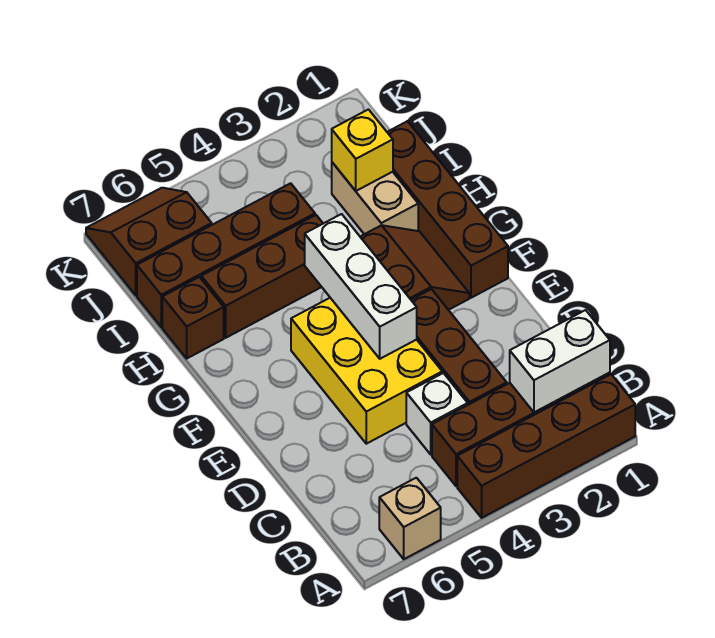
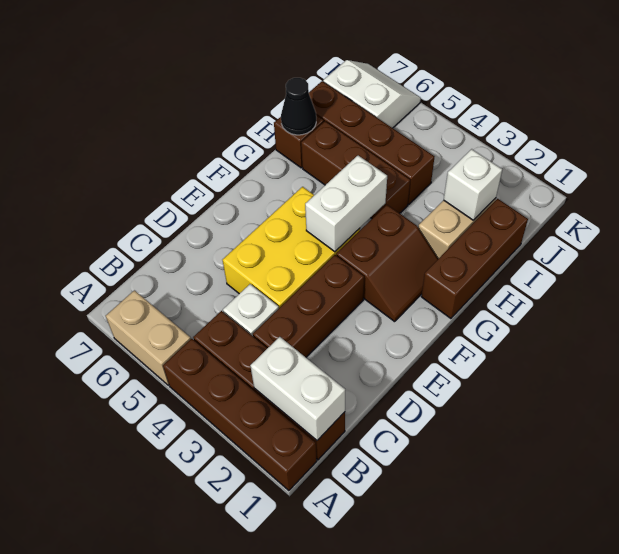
tan 1x1 brick [379,478,441,559] -> tan 1x2 brick [106,290,191,385]
white 1x3 brick [305,214,417,359] -> white 1x2 brick [305,155,387,252]
brown 1x4 brick [387,121,508,298] -> brown 1x3 brick [421,199,528,319]
none -> black 1x1 cone [281,78,316,135]
yellow 1x1 brick [332,109,393,191] -> white 1x1 brick [444,149,502,220]
brown 2x2 slope [86,188,212,295] -> white 2x2 slope [323,60,421,128]

